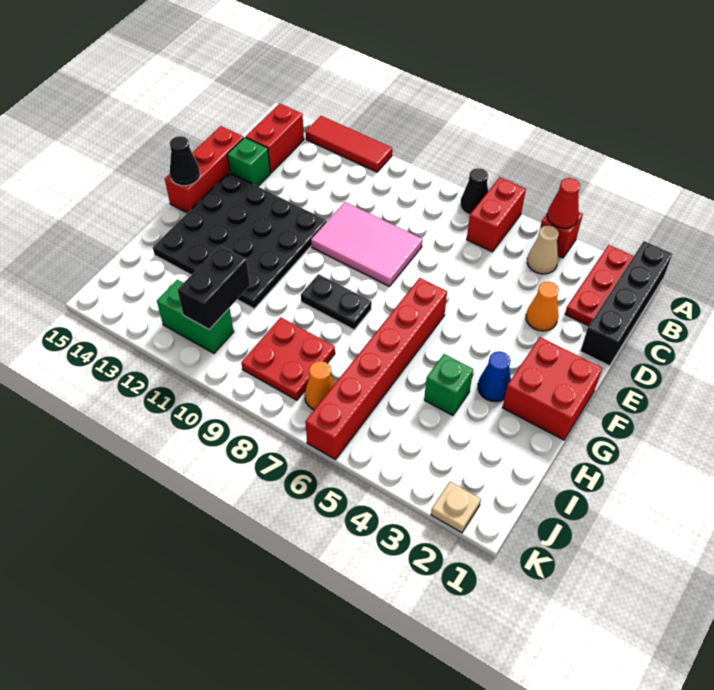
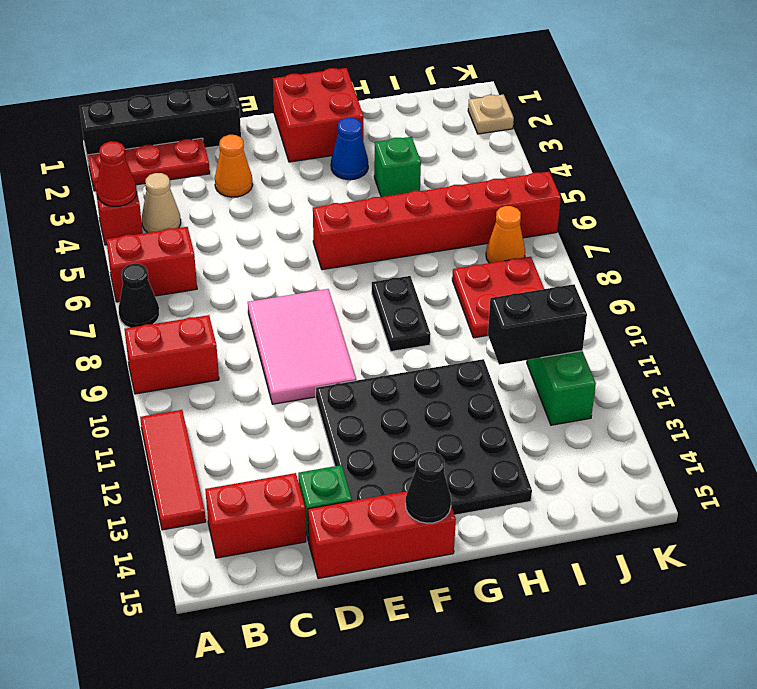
none -> red 1x2 brick [124,315,219,394]

